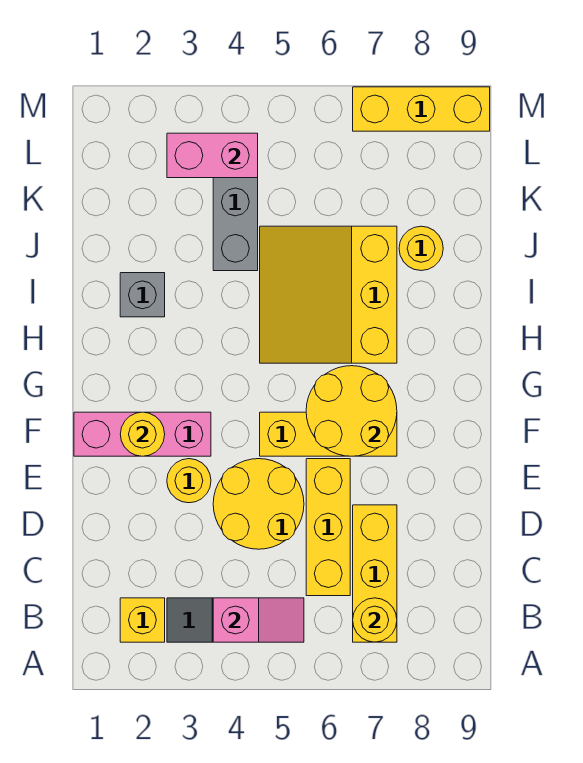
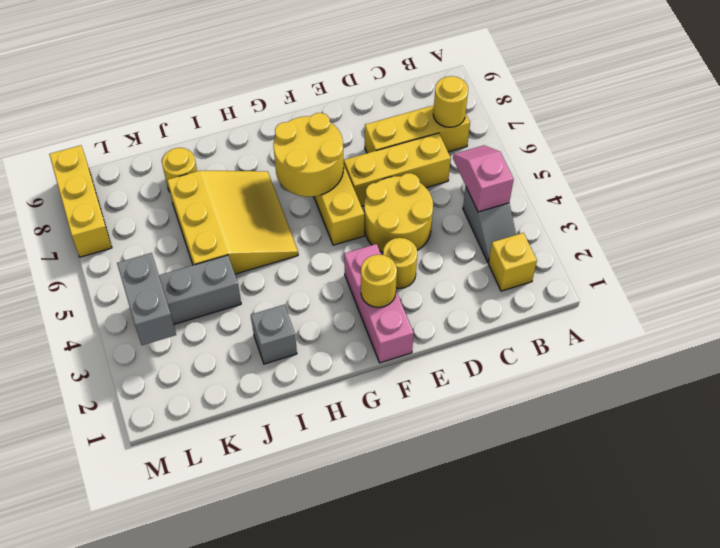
yellow 3x3 slope [260,226,397,363] -> yellow 3x3 slope turned to [167,171,298,274]
pink 1x2 brick [167,133,258,178] -> grey 1x2 brick [117,253,176,345]

